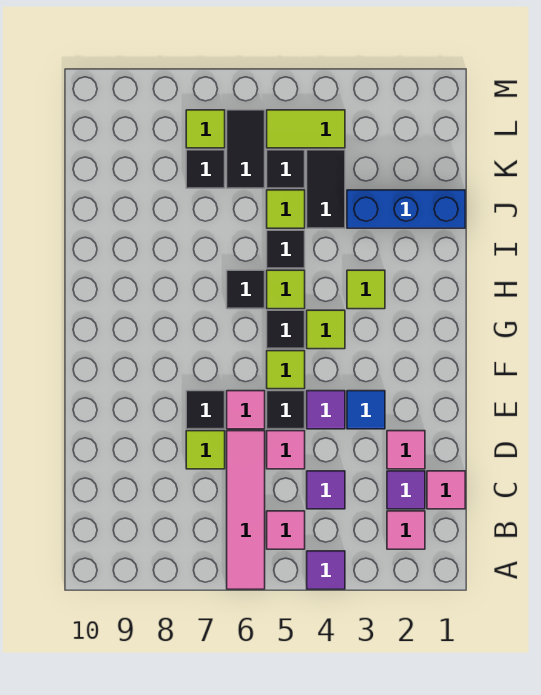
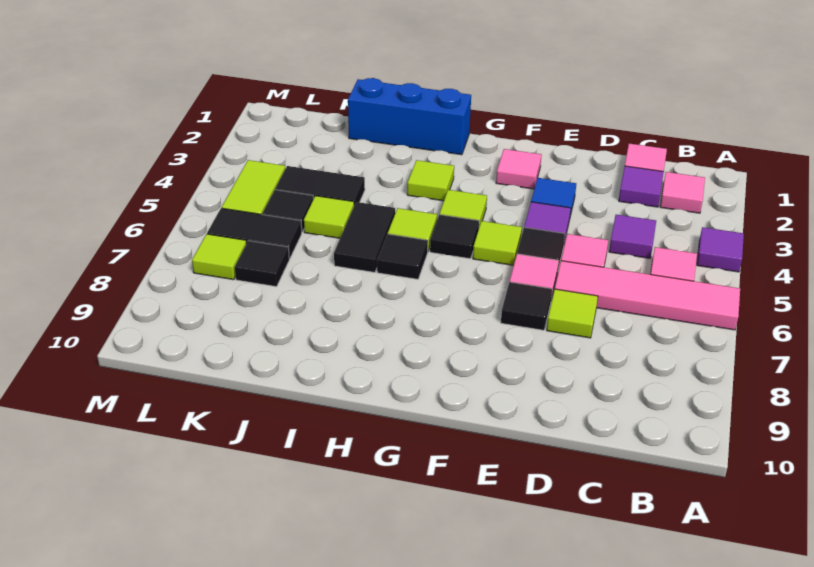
pink 1x1 tile [387,431,425,469] -> pink 1x1 tile moved to [496,149,542,189]
black 1x1 tile [267,230,305,268] -> black 1x2 tile [334,202,395,272]
blue 1x3 brick [347,190,465,228] -> blue 1x3 brick turned to [348,78,471,155]

